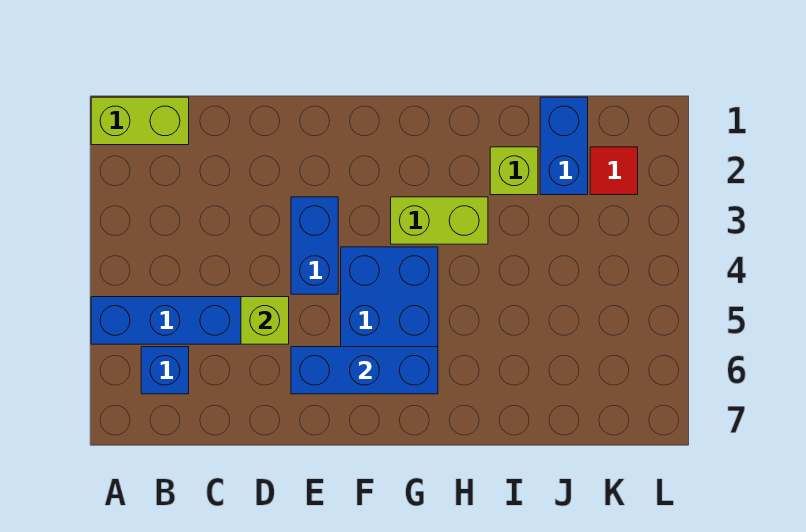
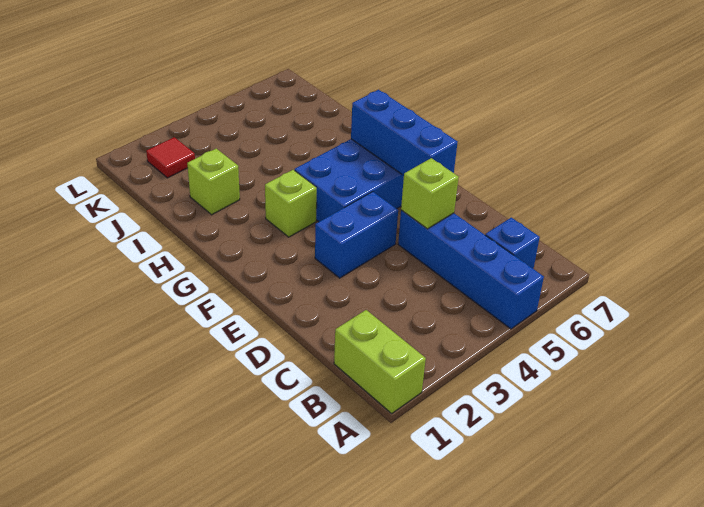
lime 1x2 brick [391,197,488,244] -> lime 1x1 brick [265,170,317,237]
blue 1x2 brick [540,97,588,195] -> none

